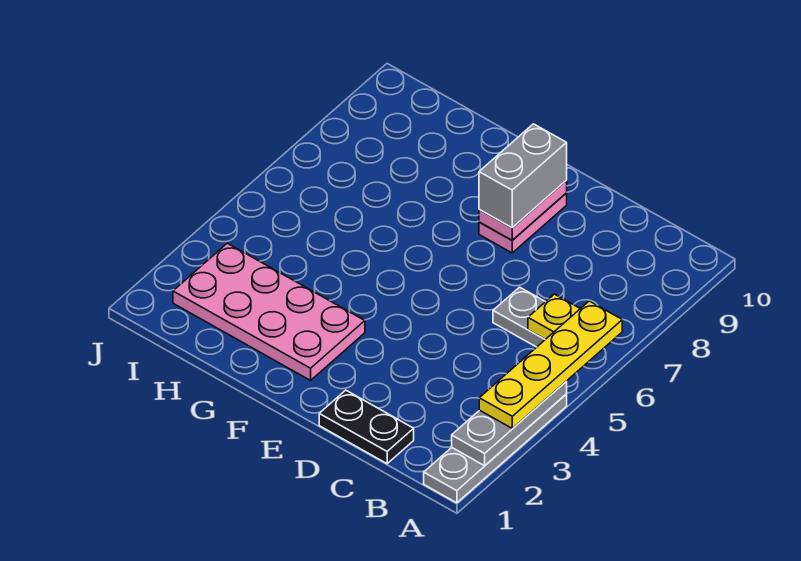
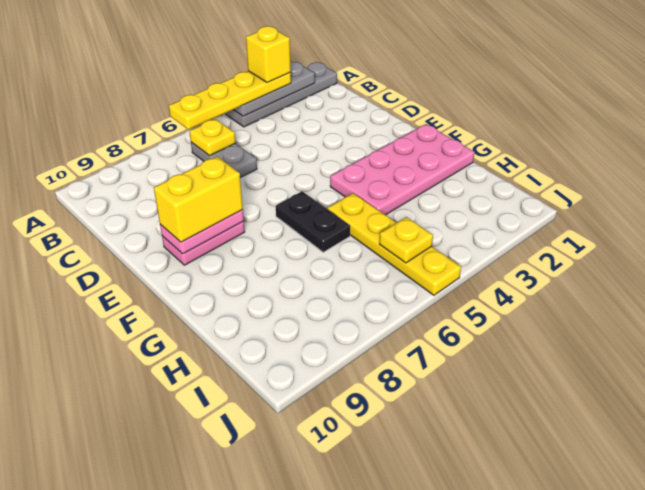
none -> yellow 1x1 brick [246,26,291,83]
black 1x2 plate [319,390,414,464] -> black 1x2 plate moved to [276,191,350,252]
grey 1x2 brick [479,124,567,228] -> yellow 1x2 brick [154,157,243,242]
pink 2x4 plate [173,243,365,380] -> pink 2x4 plate turned to [330,124,475,215]
none -> yellow 1x4 plate [328,193,461,295]
none -> yellow 1x1 plate [379,217,433,263]

